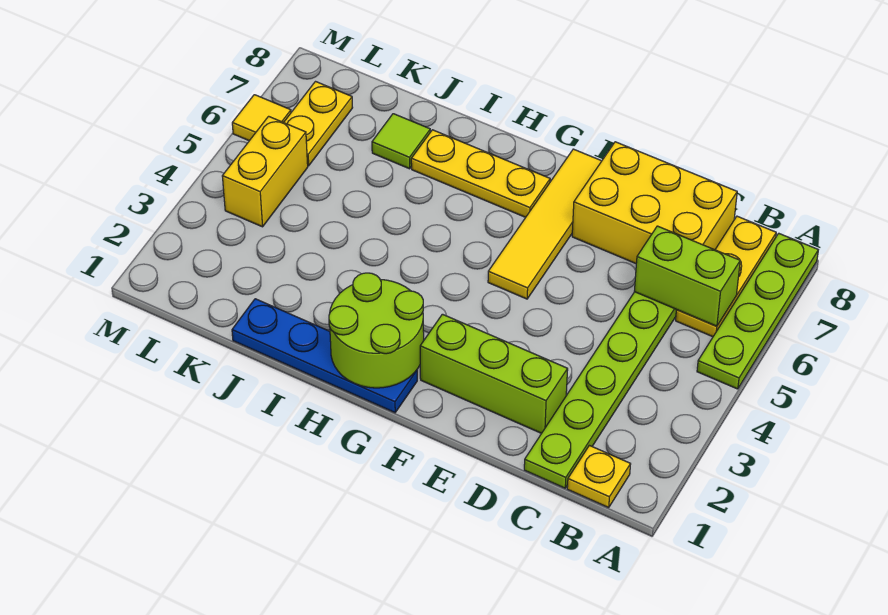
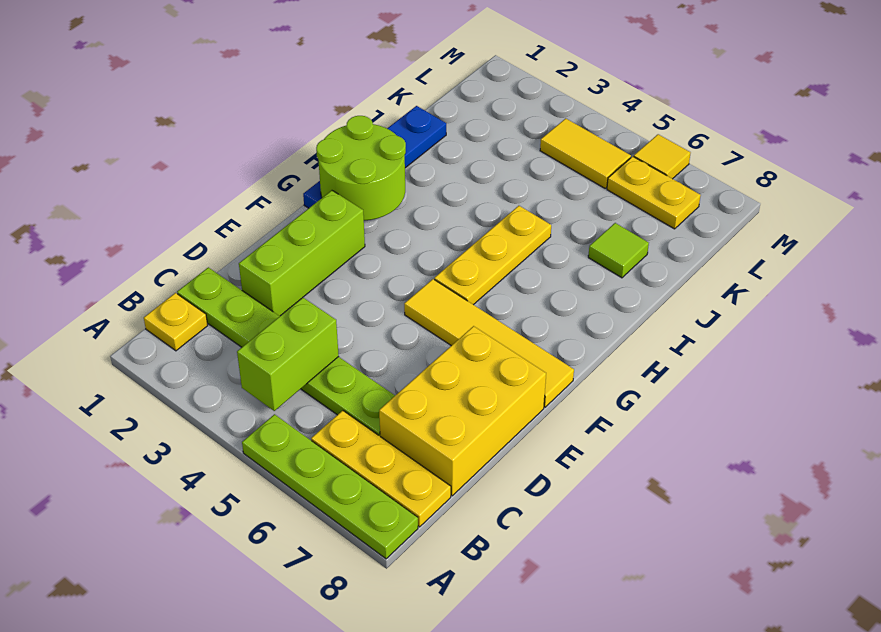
lime 1x2 brick [634,226,740,326] -> lime 1x2 brick moved to [237,298,339,411]
yellow 1x3 plate [411,130,550,217] -> yellow 1x3 plate moved to [434,206,551,305]
yellow 1x2 brick [222,116,308,227] -> yellow 1x2 tile [540,118,631,188]

